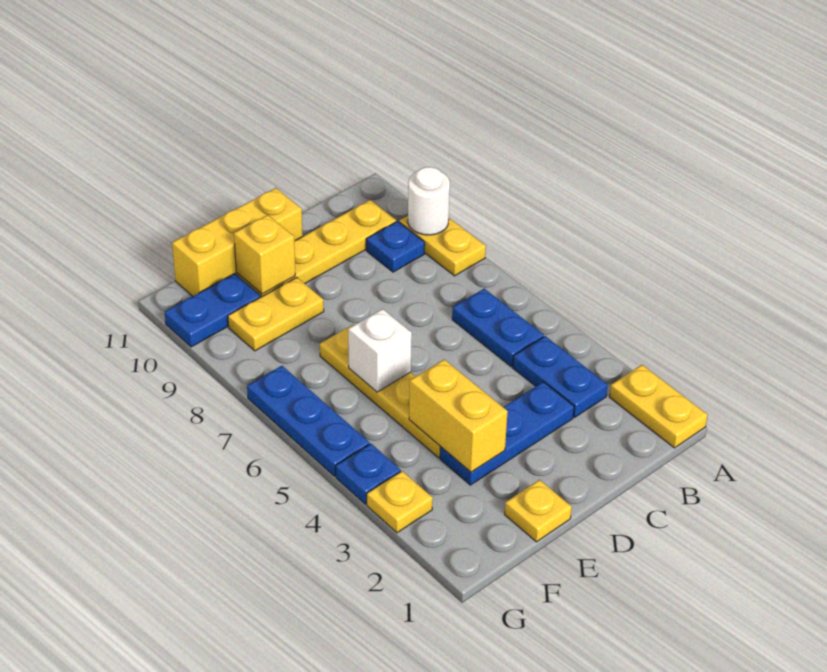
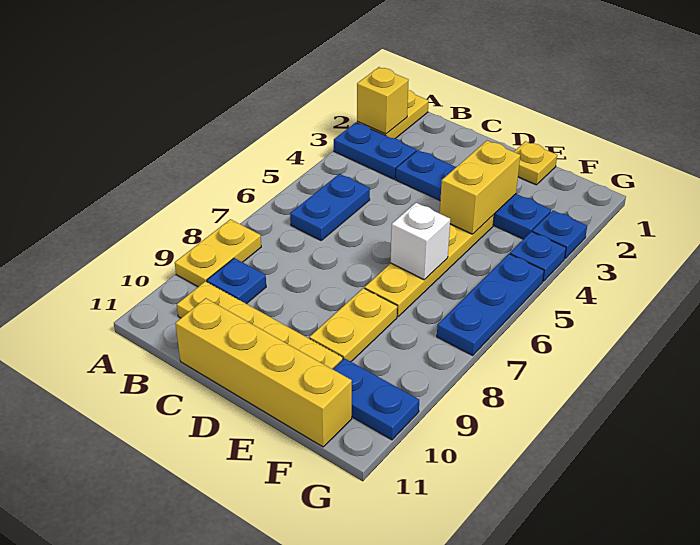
white 1x1 round brick [408,167,450,235] -> none
blue 1x2 plate [513,336,608,417] -> blue 1x2 plate turned to [334,123,416,179]
blue 1x3 plate [440,382,574,485] -> blue 1x4 plate [396,150,551,239]
yellow 1x3 brick [172,188,303,296] -> yellow 1x4 brick [175,298,352,447]
yellow 1x2 plate [228,277,324,351] -> yellow 1x2 plate turned to [309,288,397,361]
yellow 1x1 brick [234,215,295,294] -> yellow 1x1 brick moved to [357,67,409,134]
yellow 1x1 plate [367,471,433,533] -> blue 1x1 plate [532,210,587,258]

